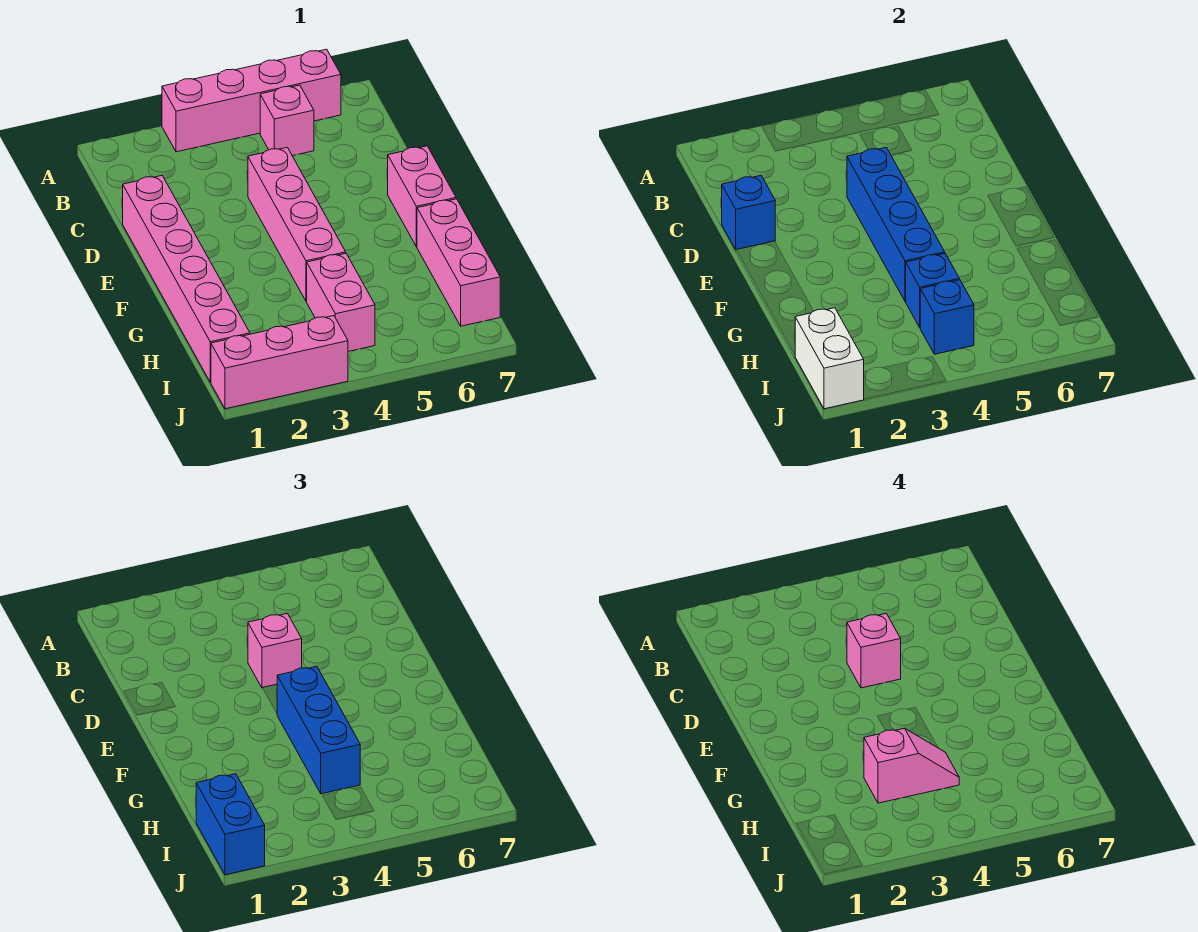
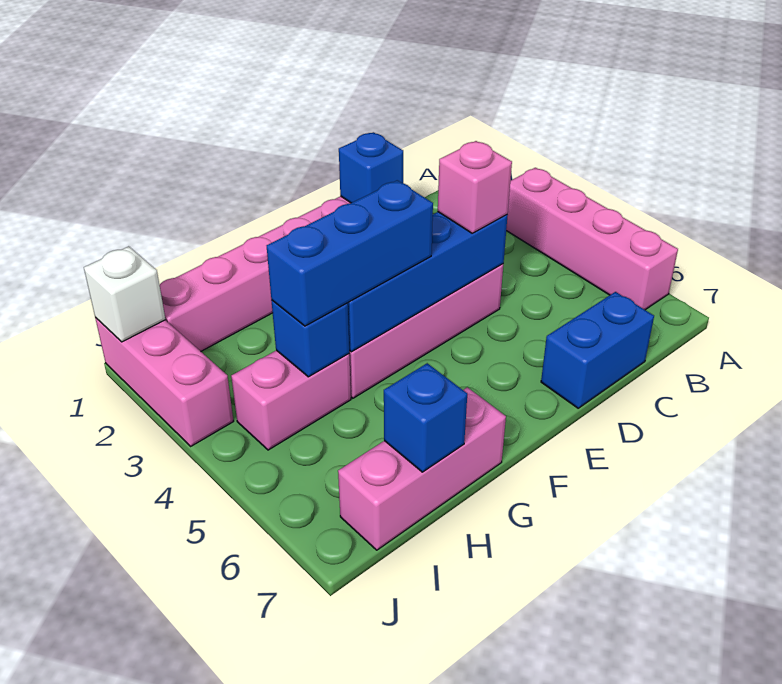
pink 1x1 brick [260,85,314,156] -> none
pink 1x1 brick [847,613,901,688] -> none
pink 1x2 brick [388,146,456,247] -> none
pink 1x2 slope [864,728,959,803] -> none
white 1x2 brick [795,308,864,409] -> white 1x1 brick [84,246,165,342]
blue 1x2 brick [196,774,265,875] -> blue 1x2 brick moved to [541,292,654,408]
blue 1x1 brick [920,280,974,354] -> blue 1x1 brick moved to [384,363,467,472]

